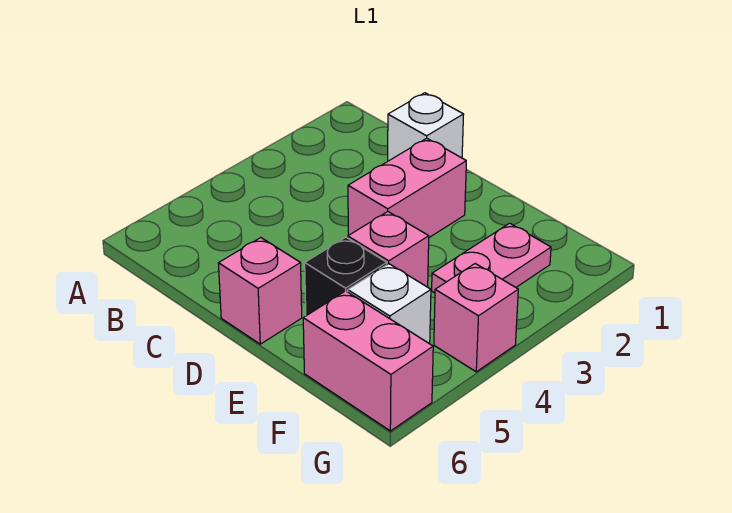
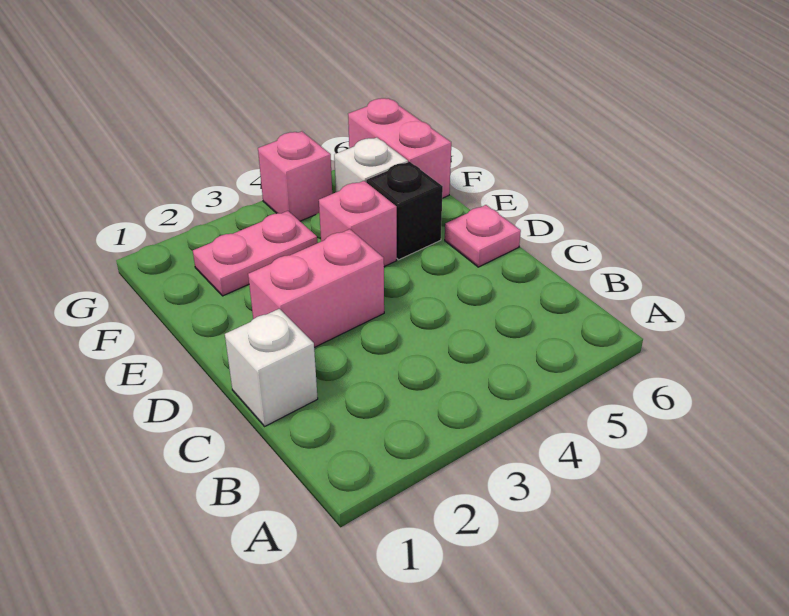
pink 1x1 brick [218,238,302,344] -> pink 1x1 plate [445,205,521,267]

